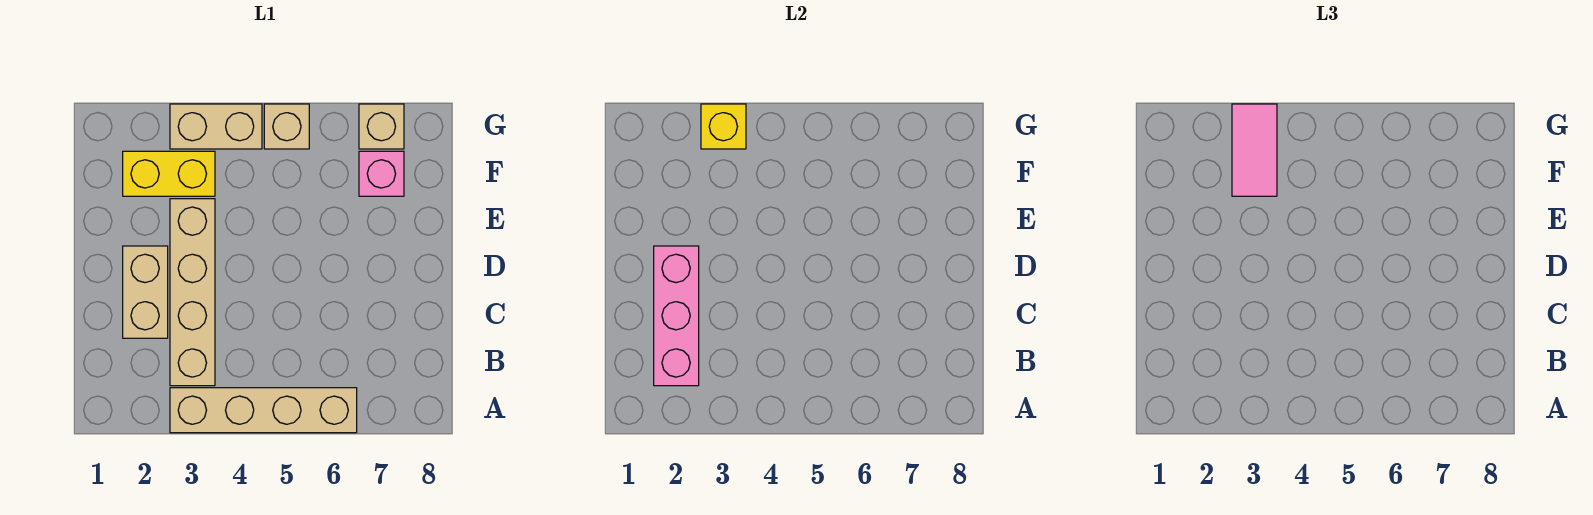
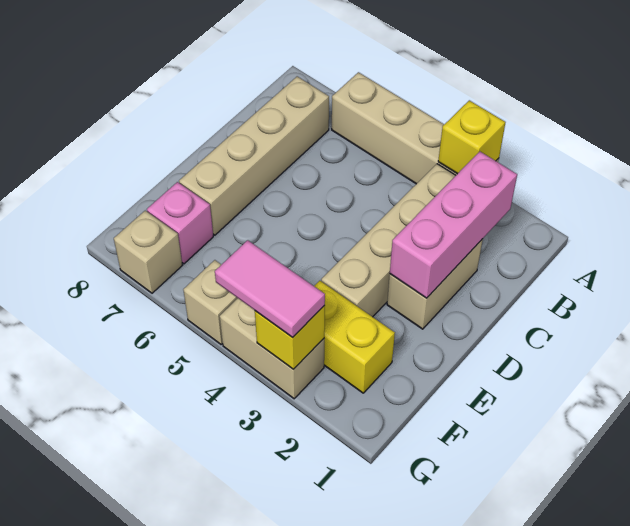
none -> yellow 1x1 brick [438,100,506,174]
none -> tan 1x4 brick [179,76,329,235]
pink 1x2 tile [1232,104,1277,196] -> pink 1x2 tile turned to [215,240,325,338]

